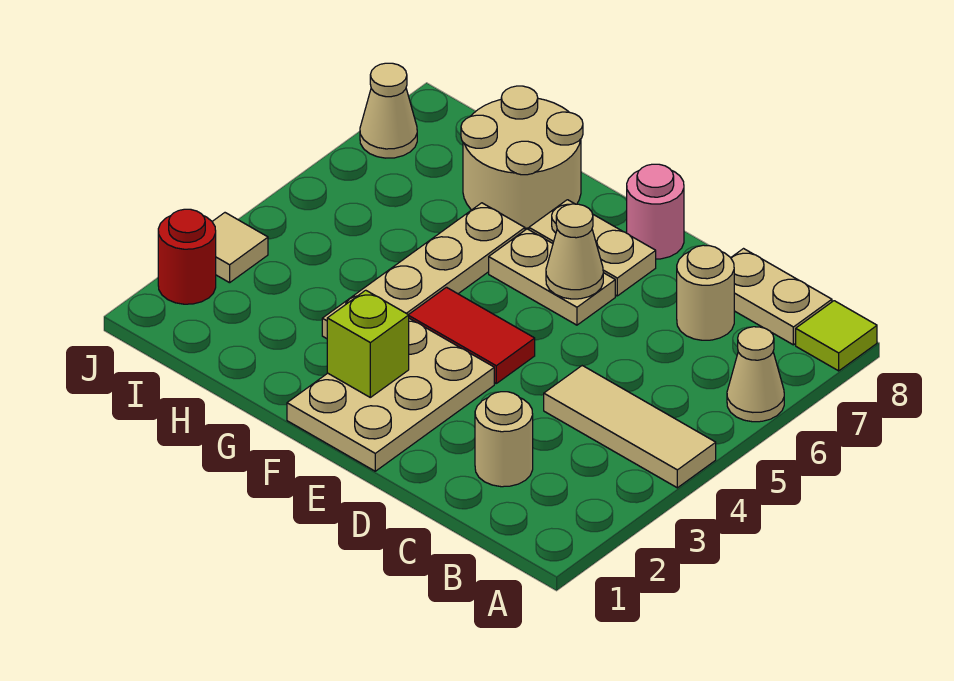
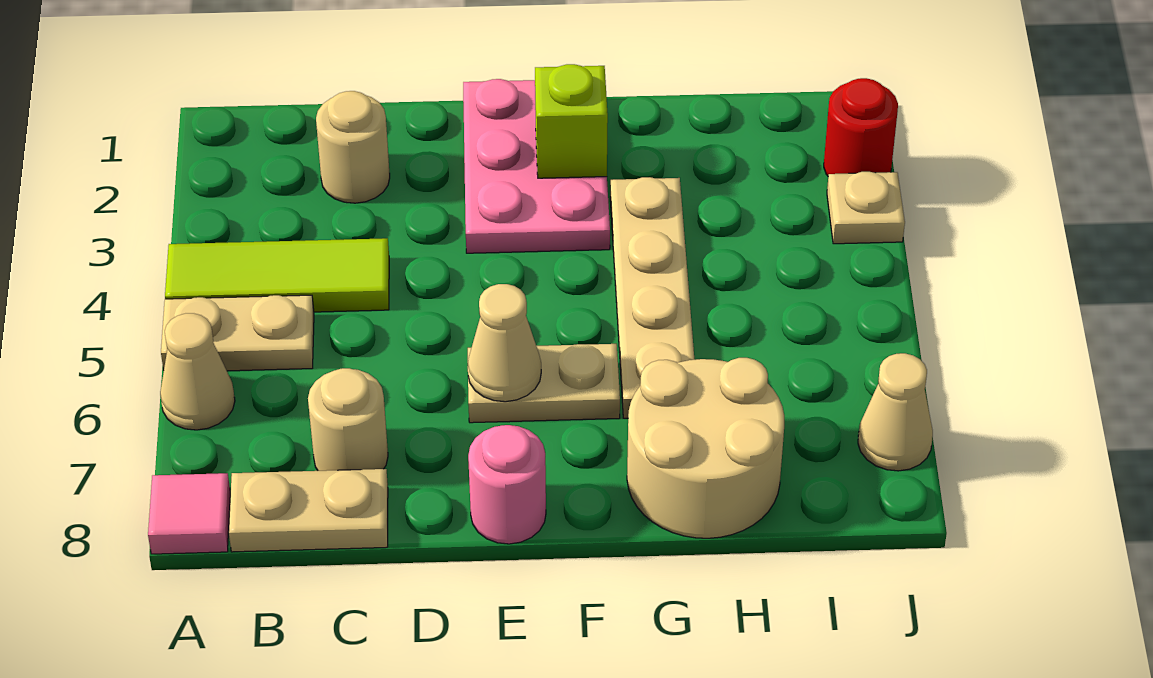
tan 1x3 tile [544,366,716,488] -> lime 1x3 tile [165,238,389,312]
lime 1x1 tile [796,301,877,371] -> pink 1x1 tile [148,473,230,554]
tan 2x3 plate [287,318,494,471] -> pink 2x3 plate [463,79,610,253]
red 1x2 tile [409,287,535,383] -> none
tan 1x2 plate [529,200,656,296] -> tan 1x2 plate moved to [161,295,314,371]
tan 1x1 tile [212,213,268,283] -> tan 1x1 plate [827,172,905,244]

